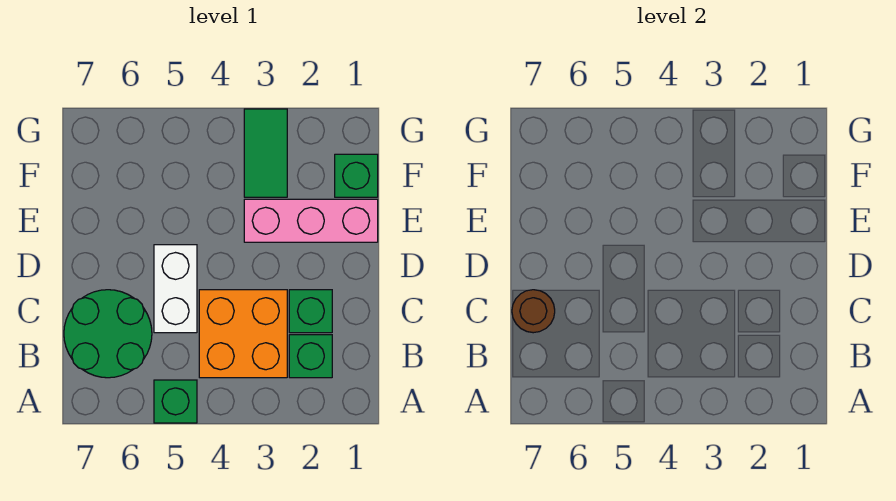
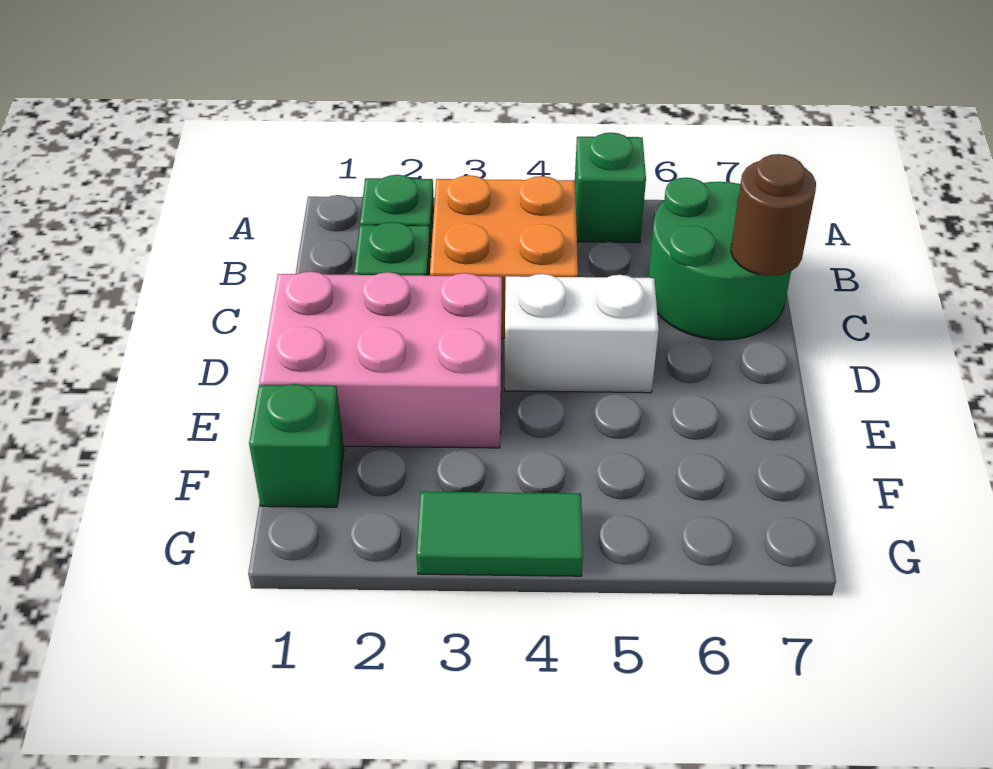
white 1x2 brick [154,245,197,333] -> white 1x2 brick turned to [505,274,659,393]
pink 1x3 brick [244,199,378,242] -> pink 2x3 brick [260,272,502,448]
green 1x2 tile [244,109,287,197] -> green 1x2 tile turned to [417,492,583,576]

